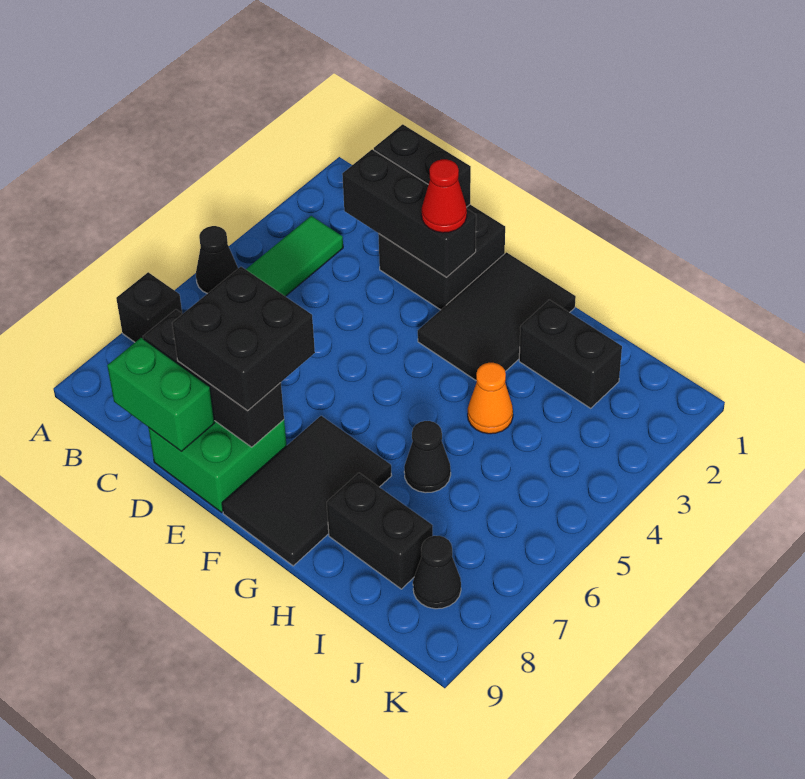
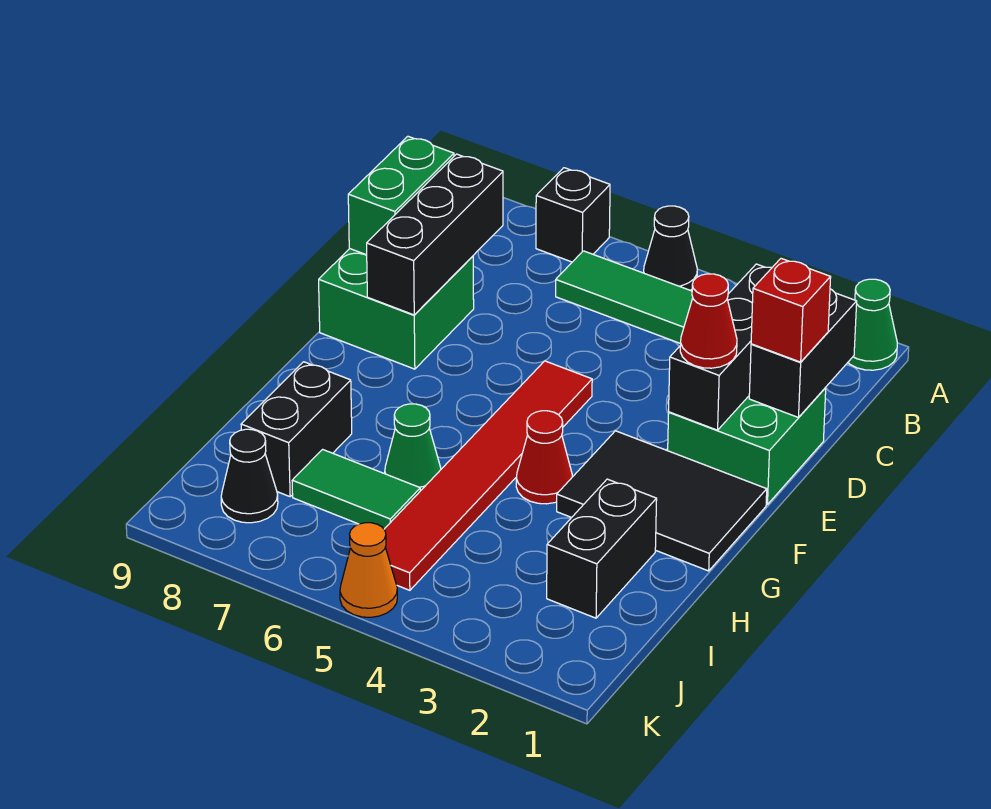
none -> green 1x1 cone [848,279,897,370]
black 2x2 brick [378,205,505,310] -> green 2x2 brick [668,388,826,505]
none -> red 1x1 brick [751,258,831,362]
black 2x2 brick [172,267,315,411] -> none
none -> red 1x6 tile [384,361,592,590]
black 2x3 tile [222,416,392,566] -> none
none -> red 1x1 cone [516,411,572,504]
orange 1x1 cone [468,363,513,434] -> orange 1x1 cone moved to [340,523,397,617]
black 1x1 cone [404,421,451,493] -> green 1x1 cone [385,404,441,491]
none -> green 1x2 tile [292,449,420,529]

